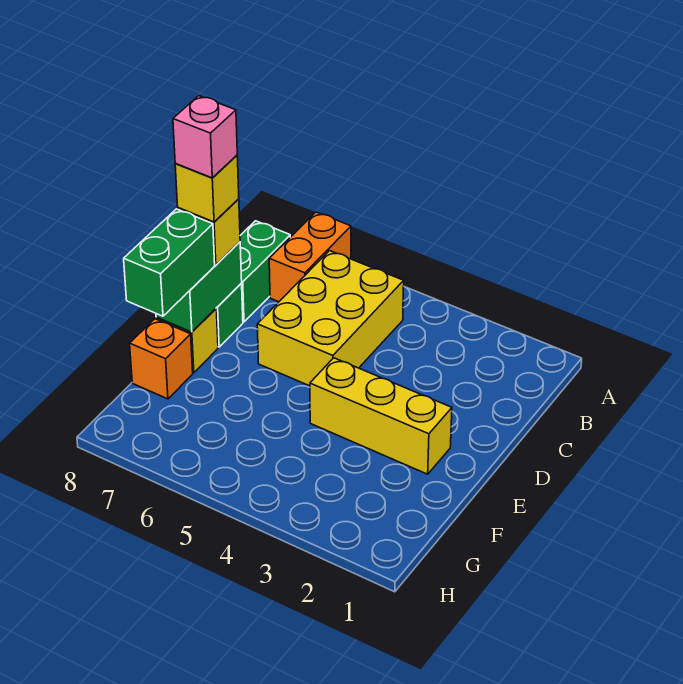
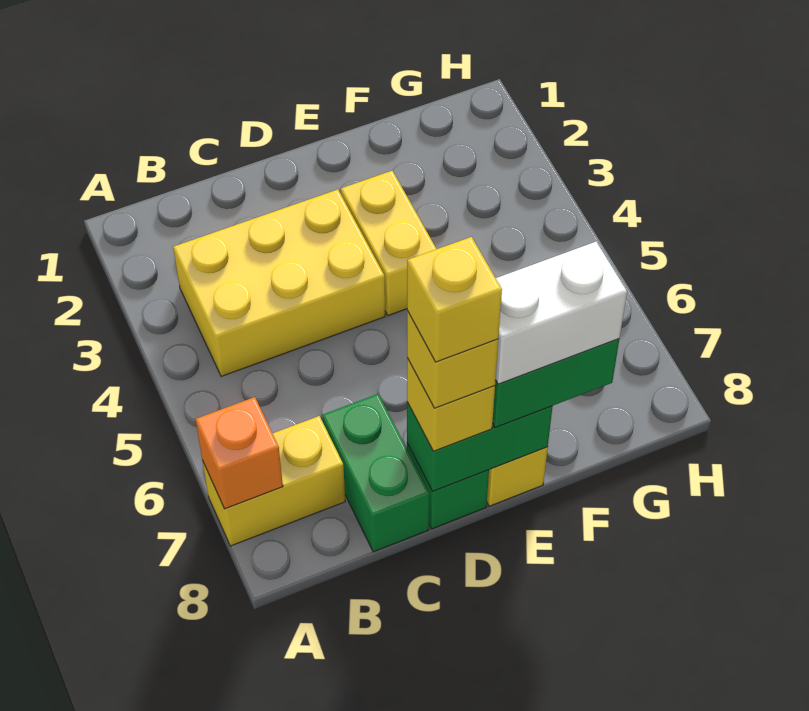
orange 1x2 brick [269,212,351,302] -> yellow 1x2 brick [202,416,345,546]
yellow 2x3 brick [257,251,404,386] -> yellow 2x3 brick moved to [173,189,385,377]
green 1x2 brick [240,221,290,322] -> green 1x2 brick turned to [322,394,430,552]
pink 1x1 brick [173,96,237,178] -> yellow 1x1 brick [407,237,502,362]
yellow 1x3 brick [310,358,452,474] -> yellow 1x2 brick [341,171,436,316]
none -> white 1x2 brick [496,242,627,384]
orange 1x1 brick [130,319,193,399] -> orange 1x1 brick moved to [196,397,283,509]

